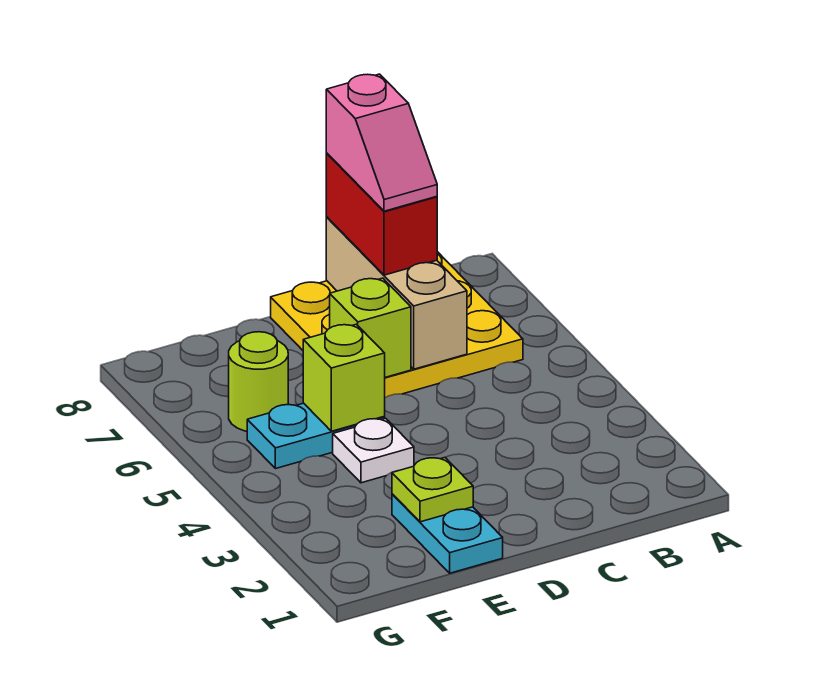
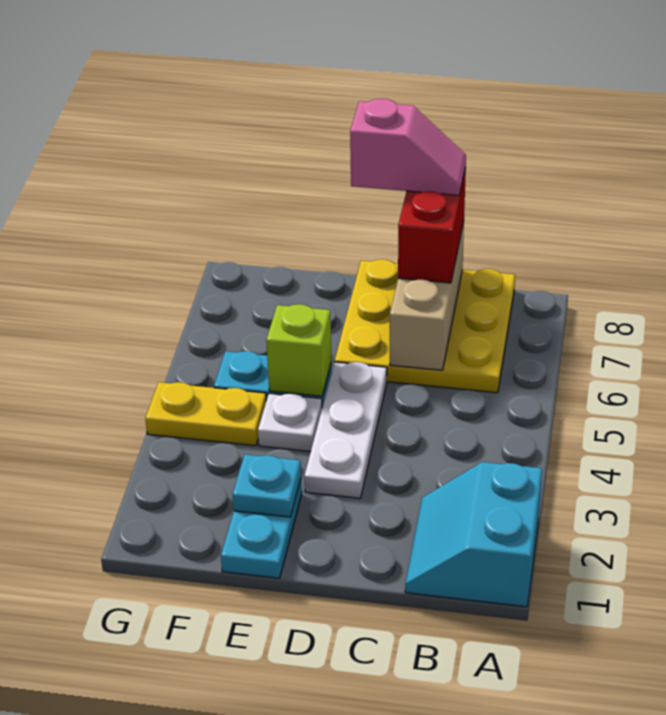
none -> cyan 2x2 slope [405,462,542,607]
pink 1x2 slope [326,74,437,211] -> pink 1x2 slope turned to [350,99,466,195]
none -> white 1x3 plate [304,362,387,498]
lime 1x1 brick [330,278,411,377] -> none
lime 1x1 plate [392,458,473,522] -> cyan 1x1 plate [233,455,301,517]
none -> yellow 1x2 plate [145,382,266,446]
lime 1x1 round brick [229,332,288,431] -> none

